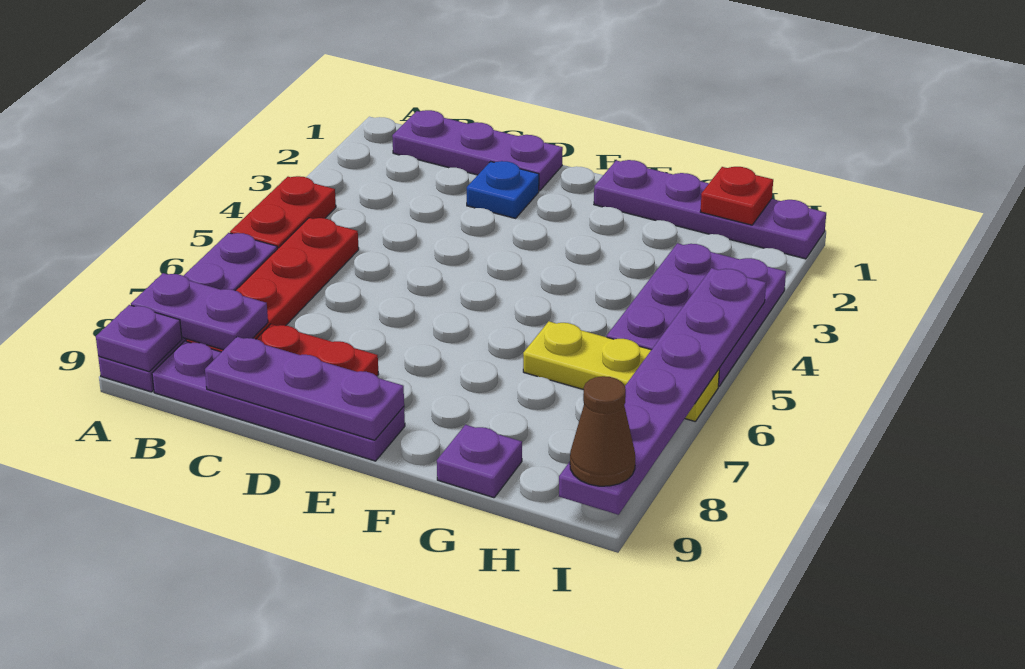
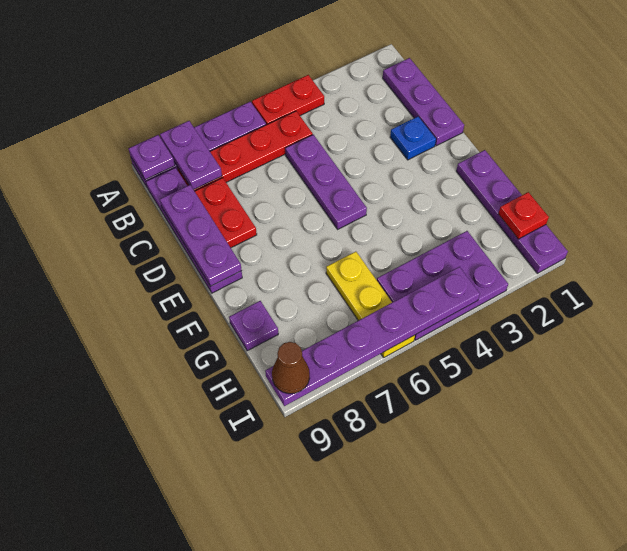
none -> purple 1x3 plate [285,135,367,229]

